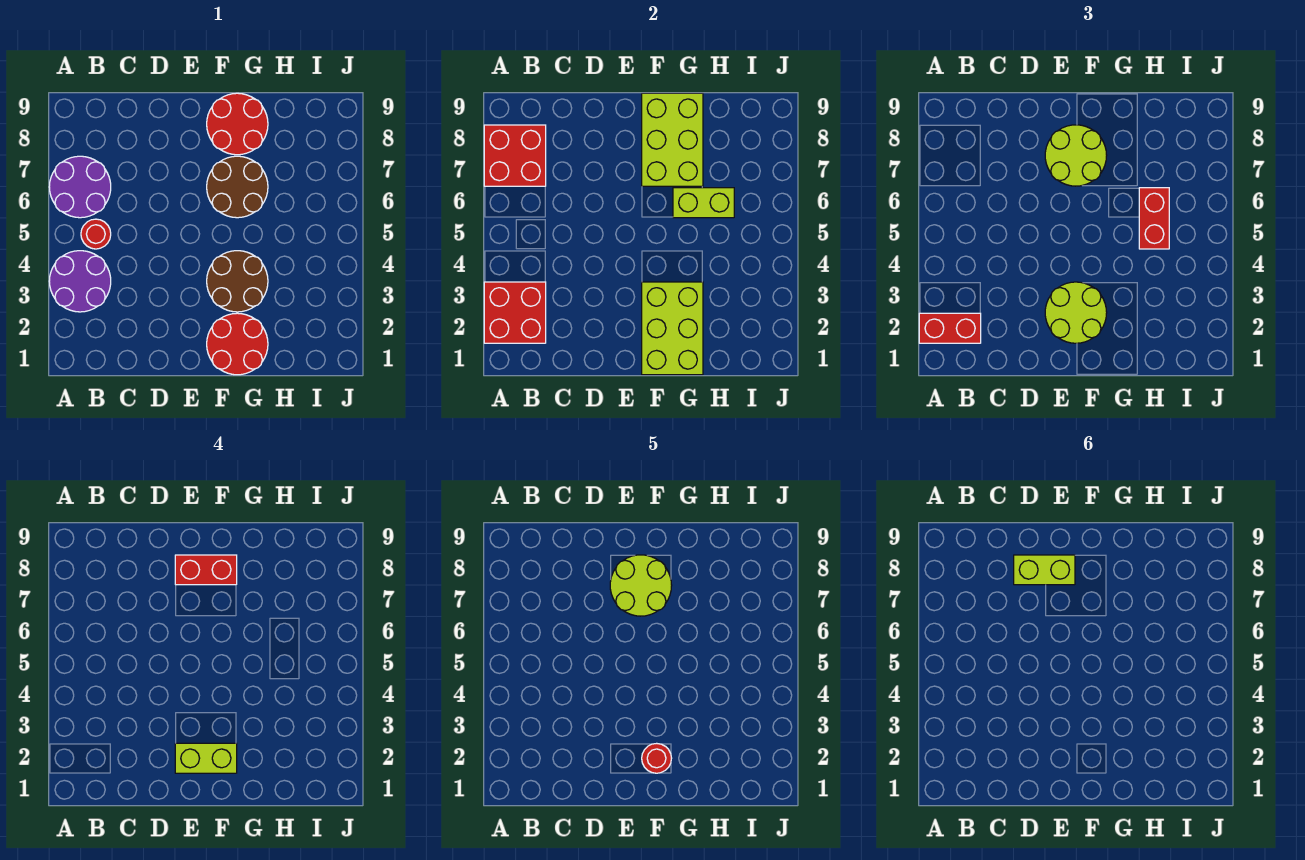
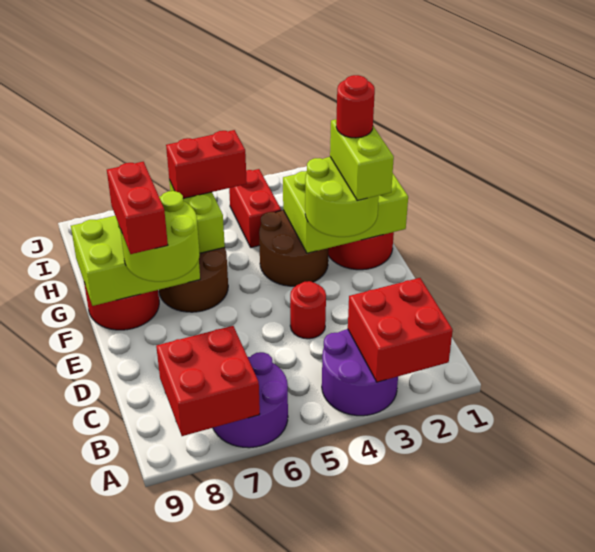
red 1x2 brick [919,313,981,343] -> red 1x2 brick moved to [229,169,281,248]
red 1x1 round brick [81,219,111,249] -> red 1x1 round brick moved to [290,281,326,339]
lime 1x2 brick [1014,555,1075,585] -> none
lime 2x2 round brick [610,555,672,616] -> none

